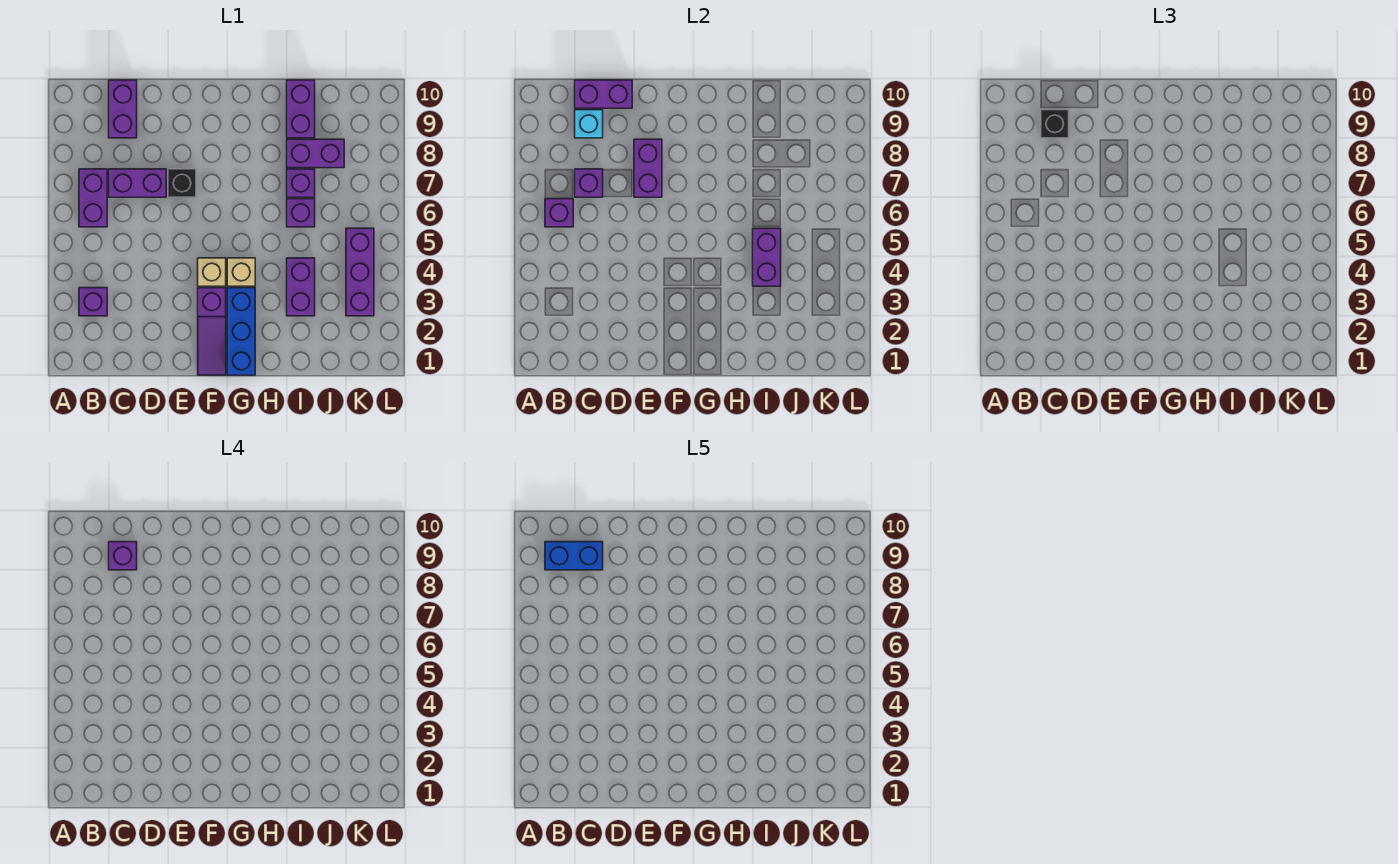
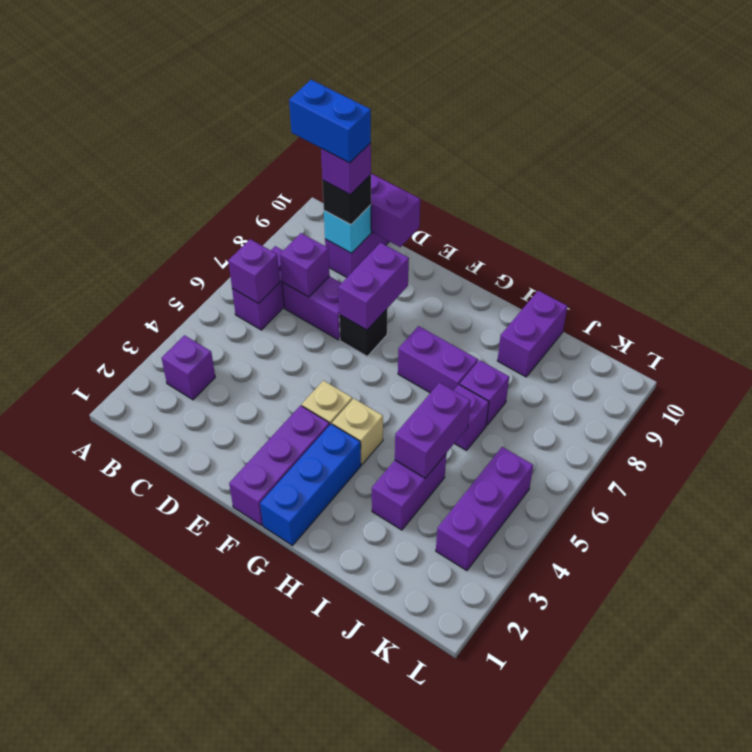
purple 1x3 slope [198,288,226,375] -> purple 1x3 brick [229,406,330,525]
purple 1x2 brick [287,139,344,168] -> purple 1x2 brick moved to [398,326,478,393]

